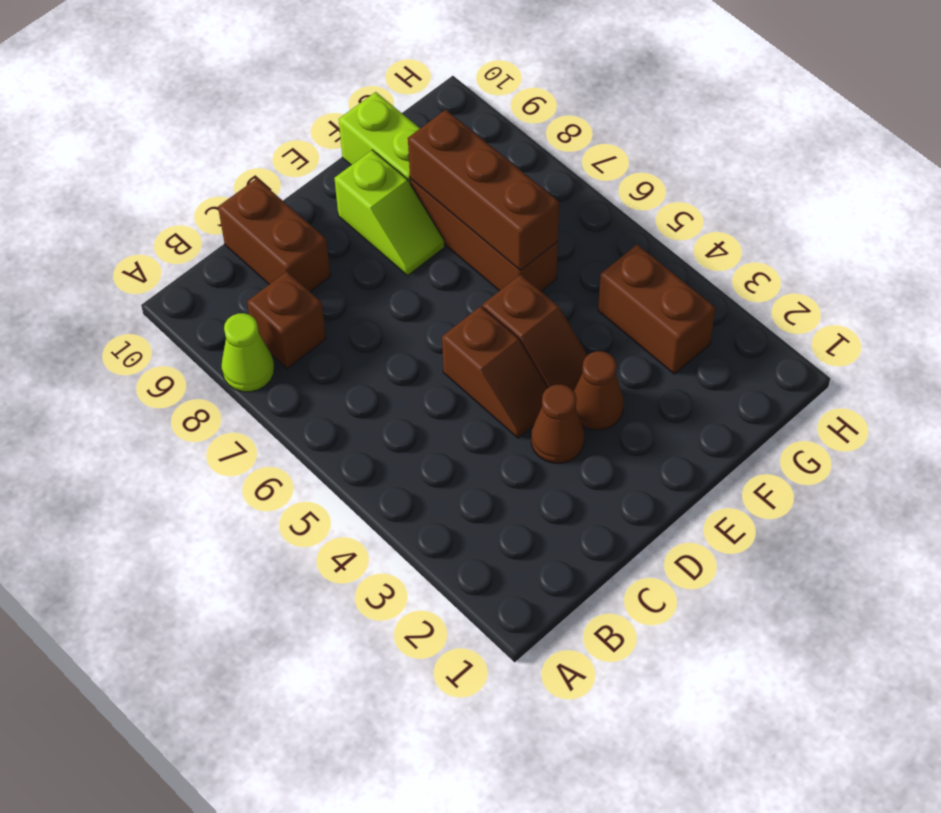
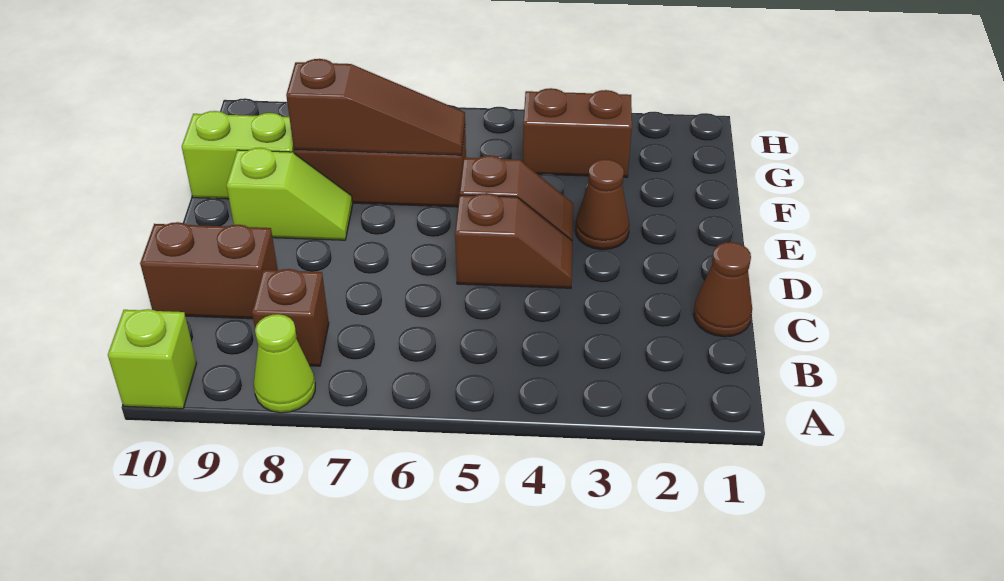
none -> lime 1x1 brick [108,309,197,409]
brown 1x1 cone [531,384,584,463] -> brown 1x1 cone moved to [693,242,752,337]
brown 1x3 brick [408,110,559,270] -> brown 1x3 slope [286,59,465,155]

